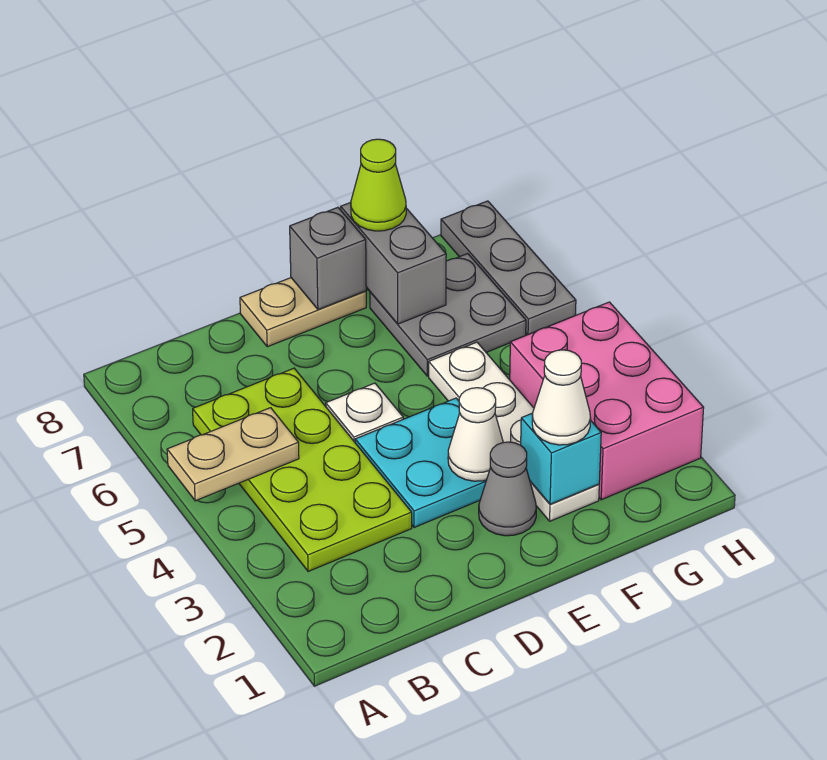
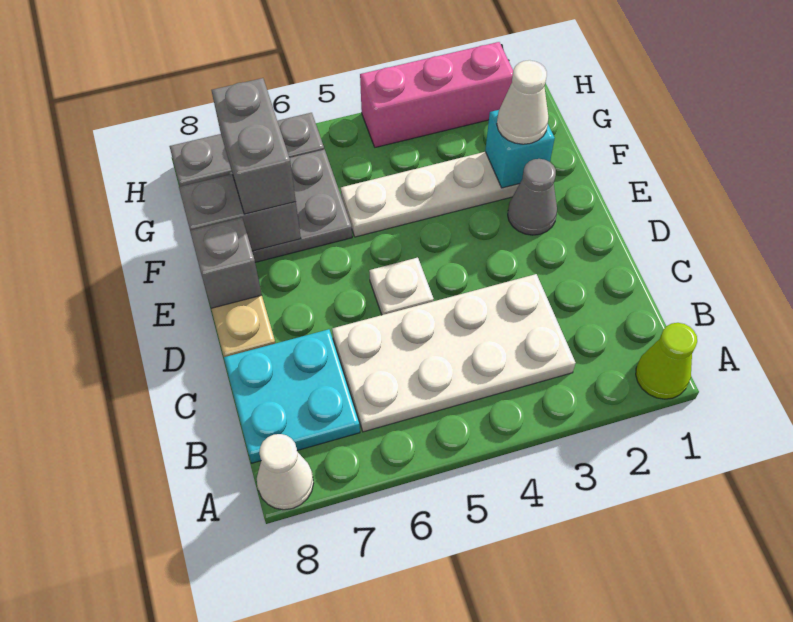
tan 1x2 plate [167,408,299,501] -> none
lime 2x4 plate [193,368,412,572] -> white 2x4 plate [332,274,576,432]
cyan 2x2 plate [355,398,486,528] -> cyan 2x2 plate moved to [224,329,360,463]
white 1x1 cone [448,388,503,481] -> white 1x1 cone moved to [257,434,314,510]
none -> grey 1x2 brick [211,78,296,214]
lime 1x1 cone [351,139,406,231] -> lime 1x1 cone moved to [636,323,697,399]
pink 2x3 brick [510,302,704,500] -> pink 1x3 brick [360,42,513,147]

